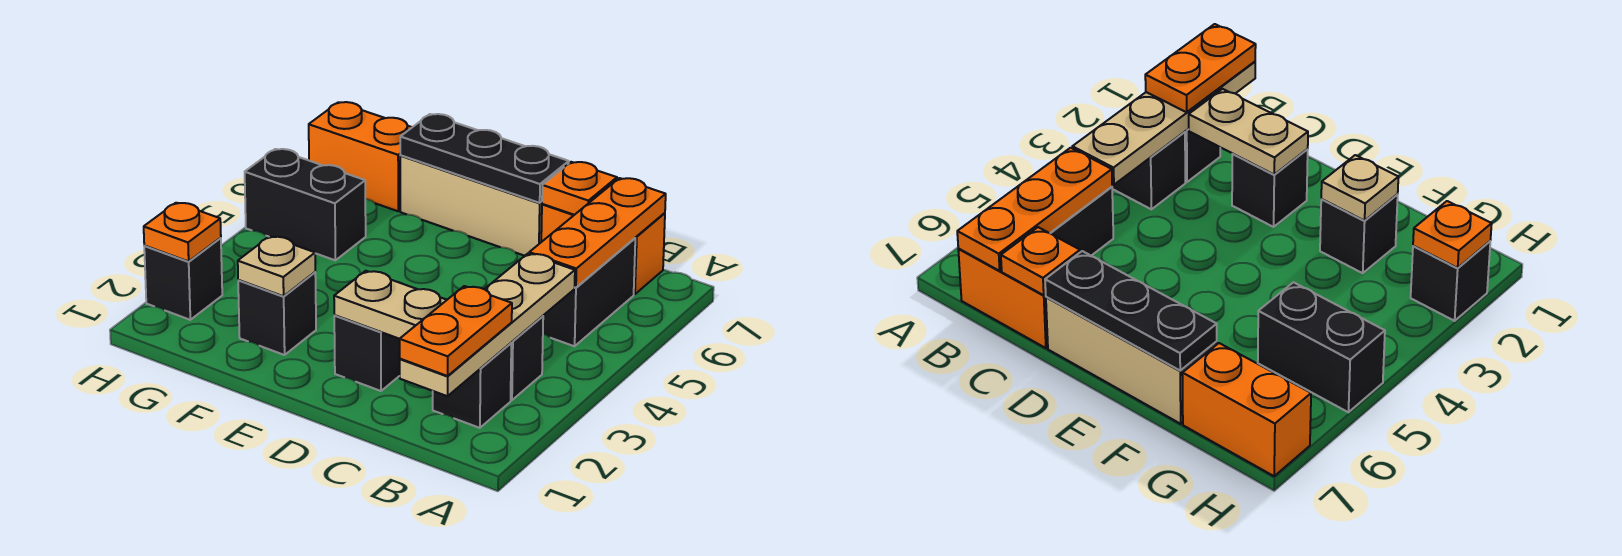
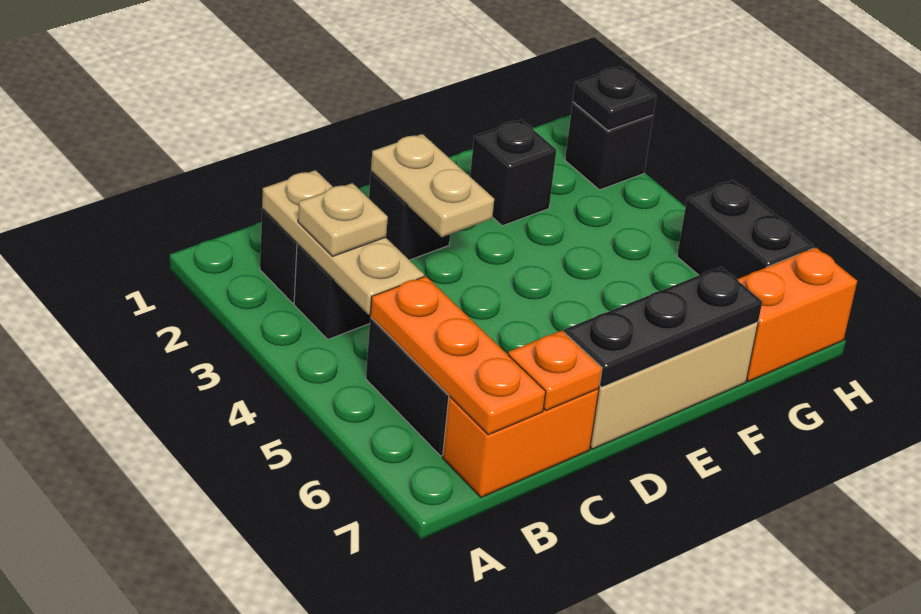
tan 1x4 plate [400,254,575,396] -> tan 1x3 plate [262,170,424,315]
orange 1x2 plate [400,286,512,376] -> none
tan 1x2 plate [334,271,447,339] -> tan 1x2 plate turned to [371,134,494,237]
tan 1x1 plate [238,236,315,296] -> tan 1x1 plate moved to [298,183,388,256]
black 1x2 brick [245,149,366,260] -> black 1x2 brick turned to [677,180,814,279]
orange 1x1 plate [144,203,221,261] -> black 1x1 plate [573,67,656,131]

